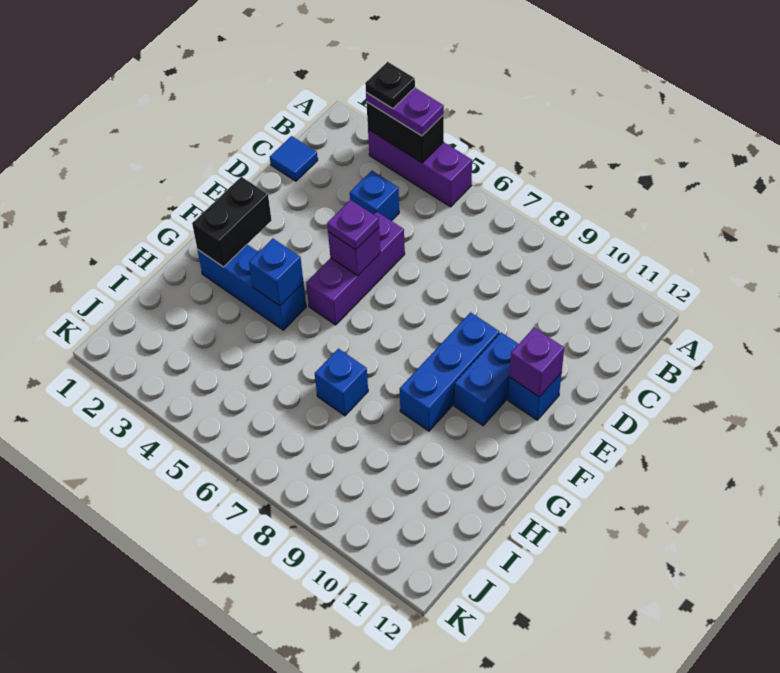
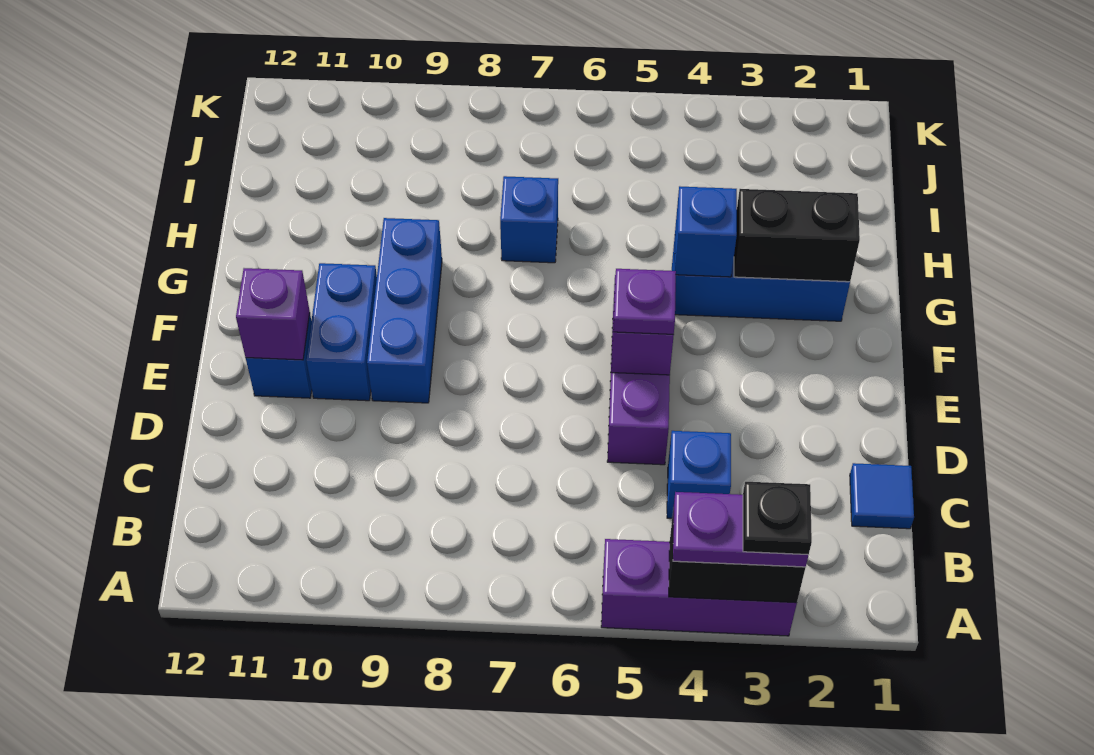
black 1x2 brick [192,177,272,267] -> black 1x2 brick turned to [734,189,860,282]

